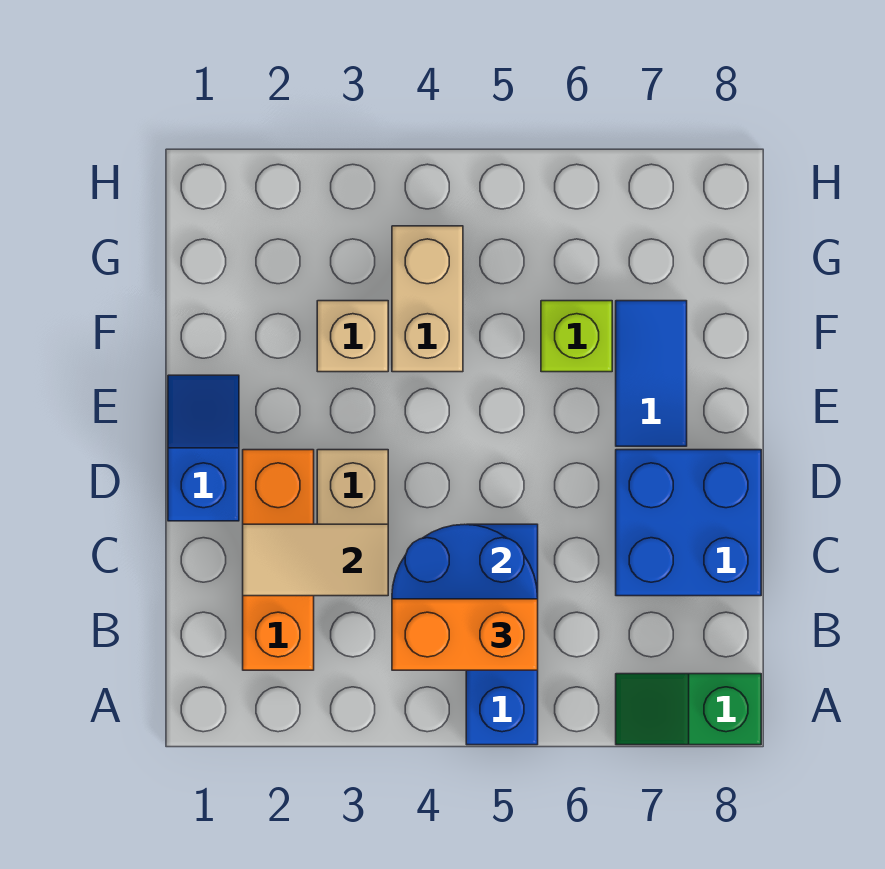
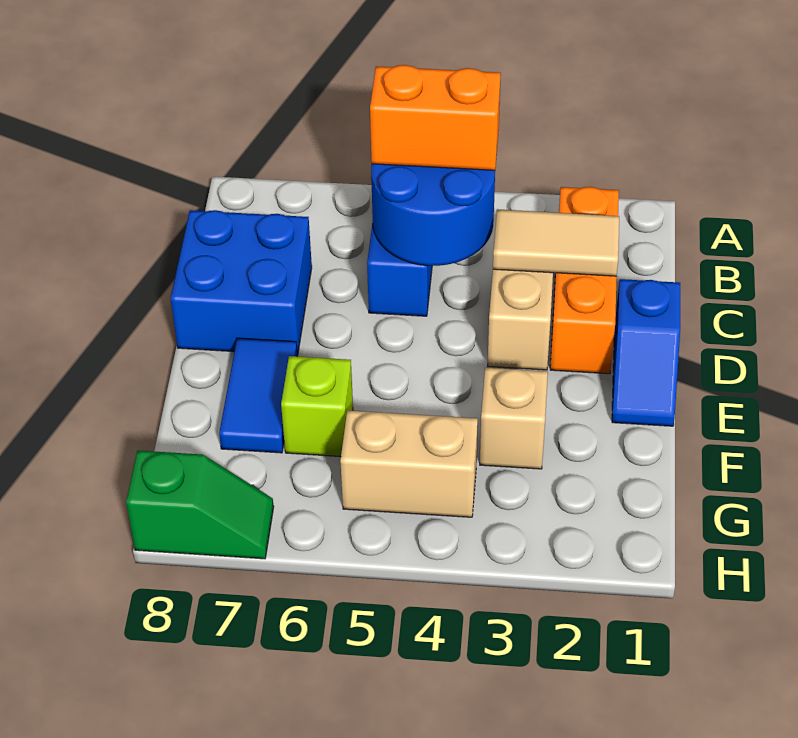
green 1x2 slope [616,674,761,745] -> green 1x2 slope moved to [126,451,274,559]
tan 1x2 brick [392,226,463,372] -> tan 1x2 brick turned to [340,410,478,517]

